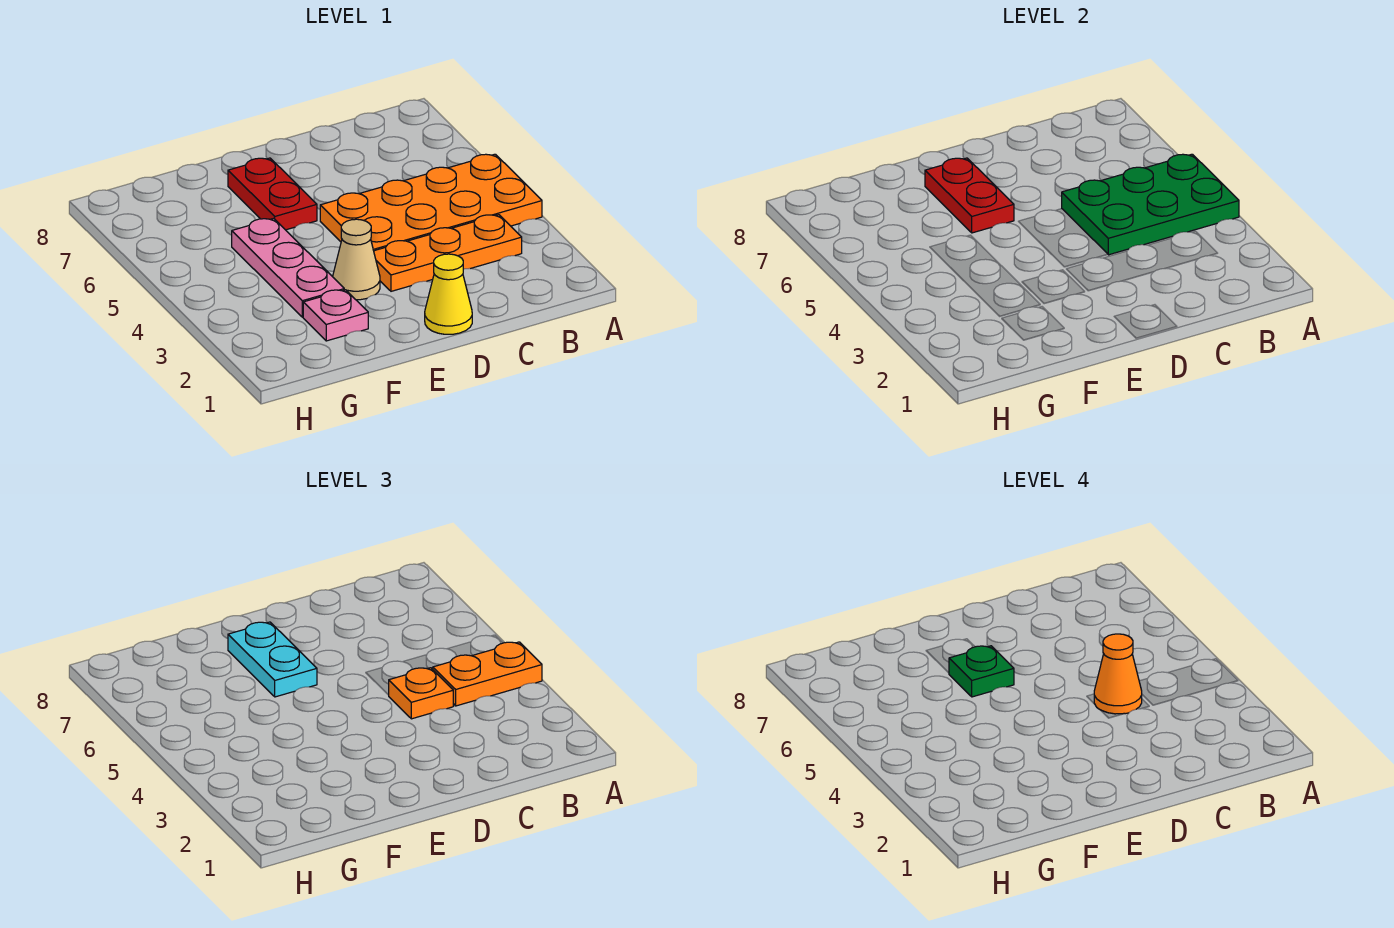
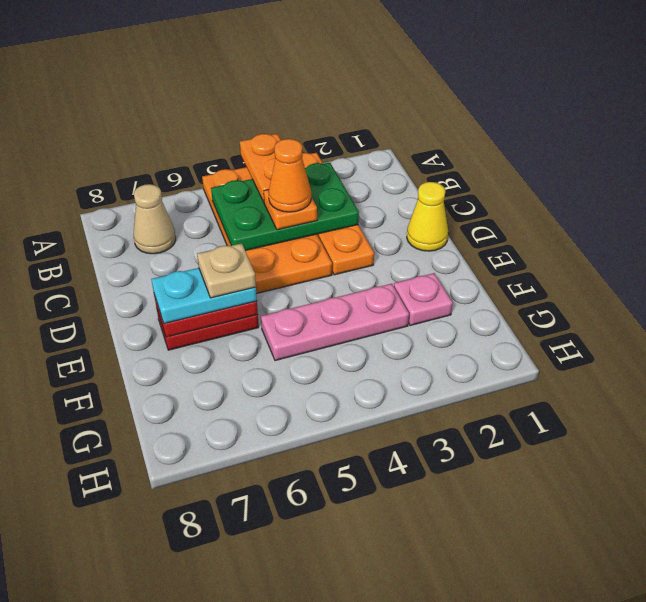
green 2x3 plate [1062,154,1239,255] -> green 2x3 plate turned to [211,163,359,251]
orange 1x3 plate [374,215,522,291] -> orange 1x4 plate [302,153,374,275]
tan 1x1 cone [333,219,380,300] -> tan 1x1 cone moved to [134,184,176,254]
green 1x1 plate [949,646,1014,697] -> tan 1x1 plate [197,243,256,298]

